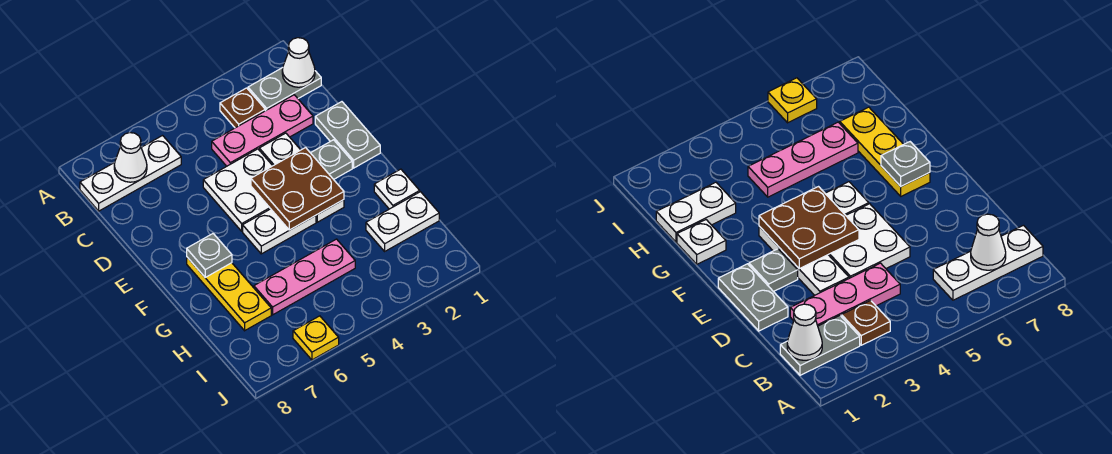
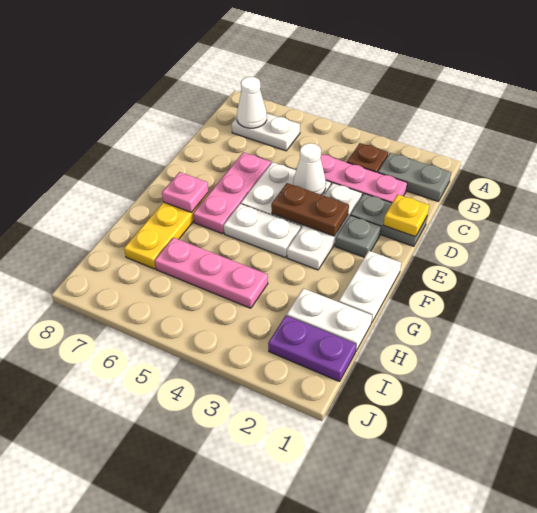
white 1x1 cone [282,38,315,87] -> white 1x1 cone moved to [293,143,326,195]
white 1x3 plate [80,136,181,211] -> white 1x2 plate [232,113,300,151]
grey 1x2 plate [315,102,380,168] -> grey 1x2 plate turned to [351,194,427,246]
none -> pink 1x3 plate [193,152,271,234]
brown 2x2 plate [251,148,344,230] -> brown 1x2 plate [271,183,349,236]
grey 1x1 plate [187,234,232,278] -> pink 1x1 plate [162,172,209,212]
white 1x1 plate [374,169,420,209] -> white 1x2 plate [339,251,401,323]
none -> purple 1x2 plate [268,315,356,382]
yellow 1x1 plate [293,316,339,360] -> yellow 1x1 plate moved to [384,195,429,237]

